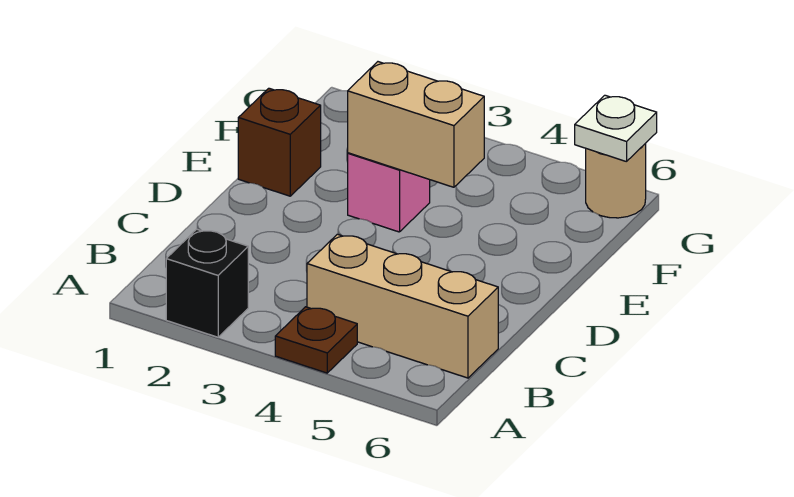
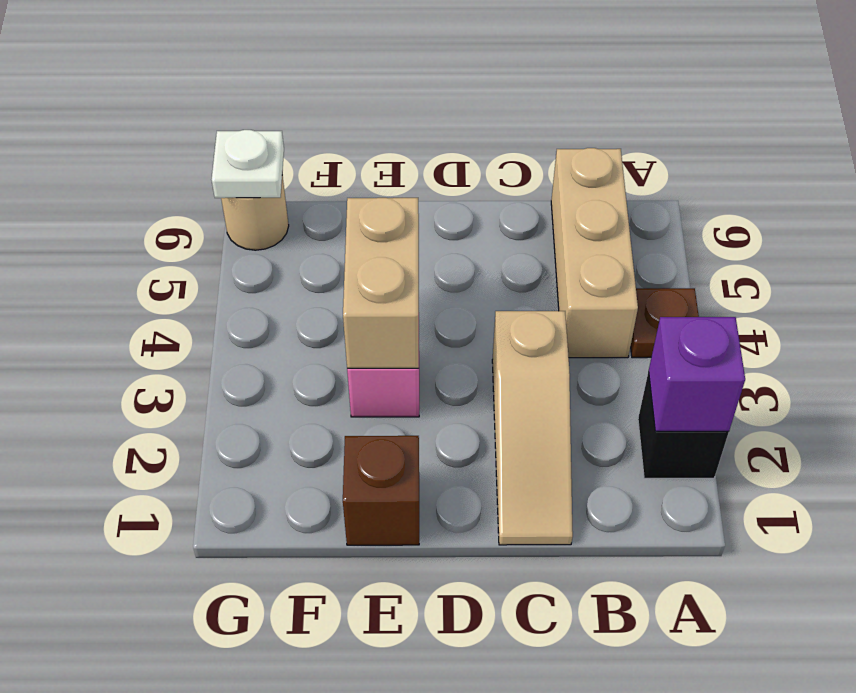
none -> purple 1x1 brick [648,317,745,431]
none -> tan 1x3 slope [492,311,573,545]

